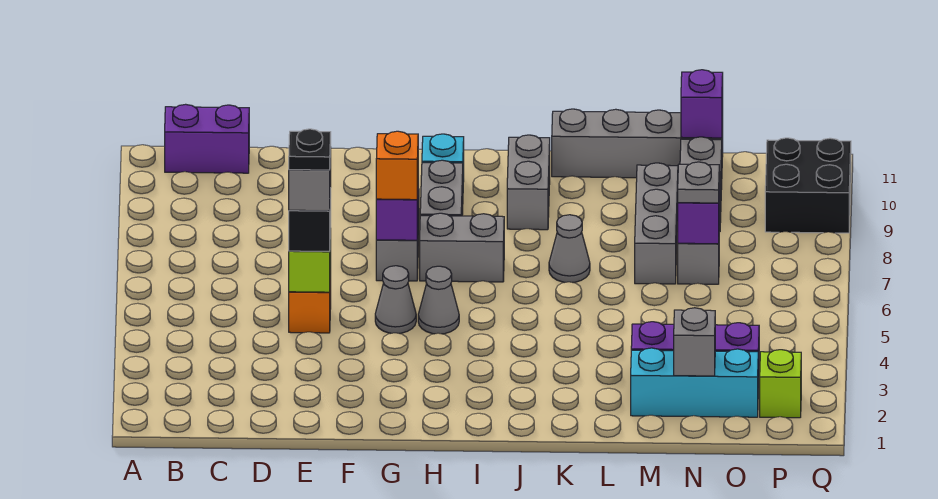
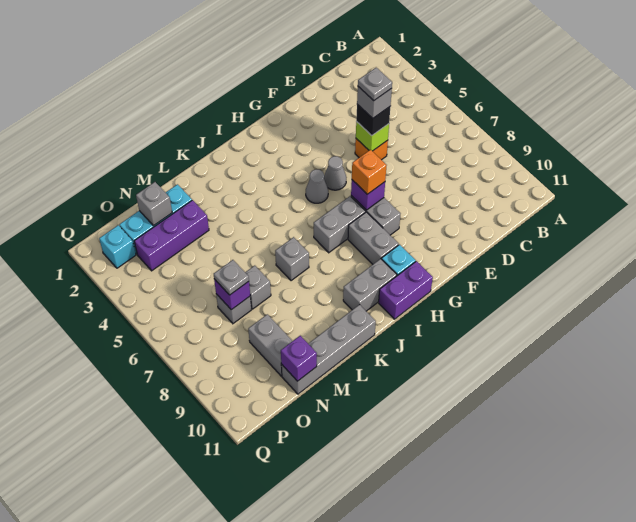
purple 1x2 brick [165,104,249,173] -> purple 1x2 brick moved to [379,261,433,319]
black 1x1 plate [289,129,331,170] -> grey 1x1 plate [358,68,392,101]
grey 1x2 brick [507,135,550,230] -> grey 1x2 brick turned to [343,259,397,311]
grey 1x1 cone [549,215,590,282] -> grey 1x1 brick [275,237,309,281]
grey 1x3 brick [635,163,678,284] -> grey 1x1 brick [245,266,271,309]
lime 1x1 brick [760,350,801,418] -> cyan 1x1 brick [99,225,136,268]
black 2x2 brick [765,138,851,233] -> none

